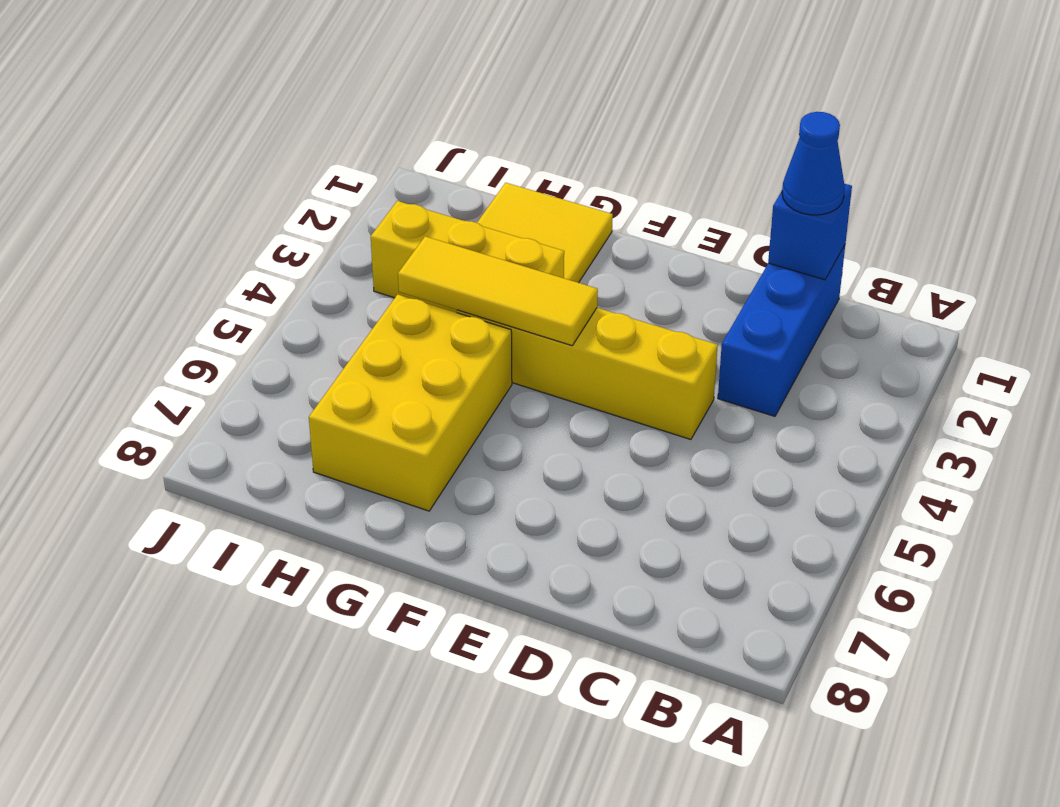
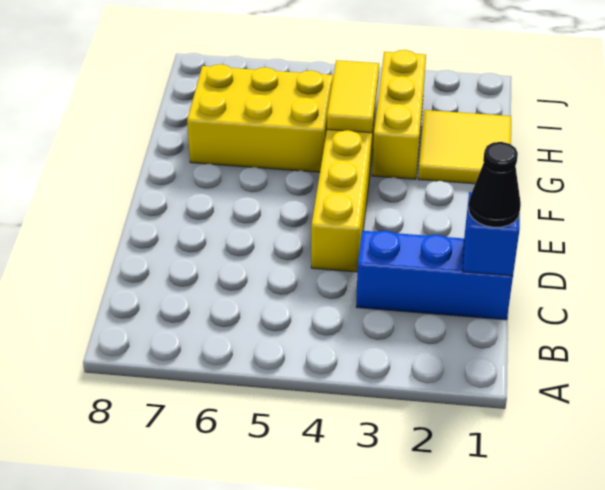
blue 1x1 cone [782,112,845,215] -> black 1x1 cone [468,142,521,227]
yellow 1x3 tile [398,236,598,346] -> yellow 1x2 tile [327,60,379,133]

